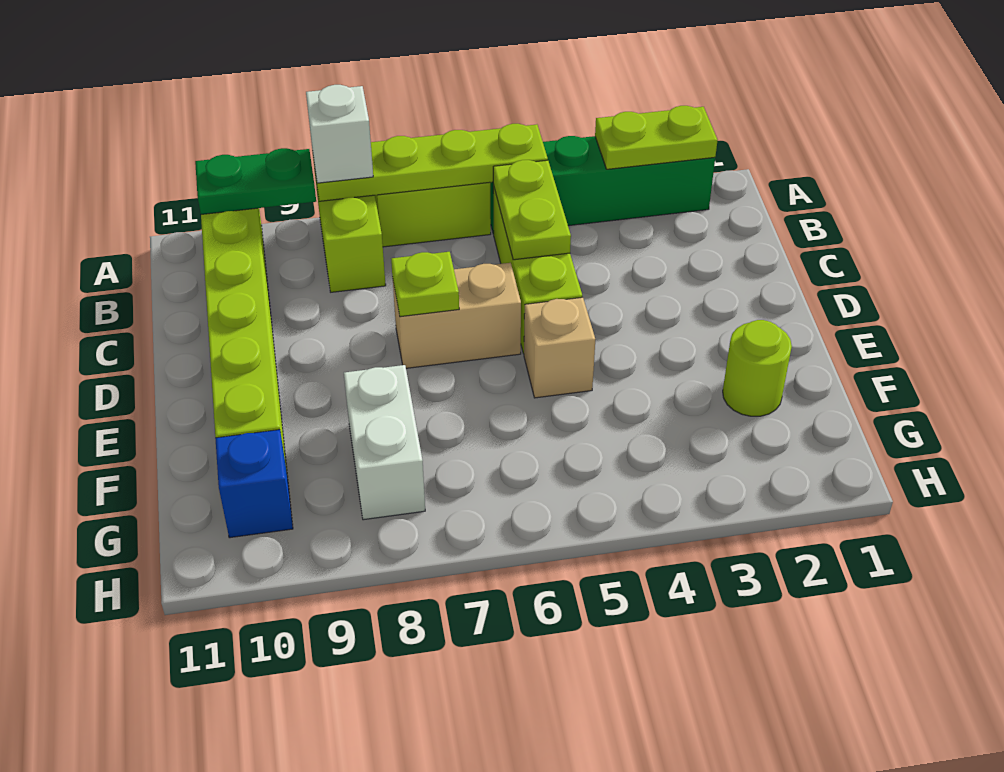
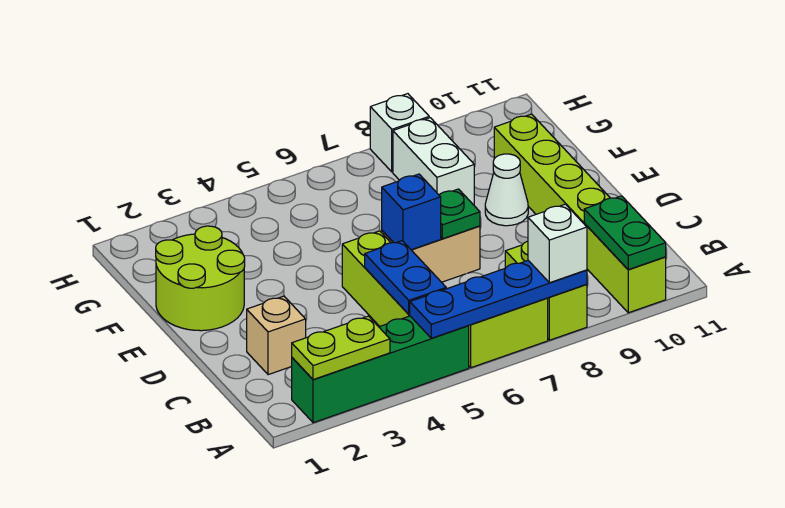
lime 1x4 plate [313,124,548,201] -> blue 1x4 plate [409,261,587,338]
green 1x2 plate [195,148,316,214] -> green 1x2 plate turned to [584,196,666,270]
lime 1x2 plate [493,160,571,260] -> blue 1x2 plate [365,241,446,314]
lime 1x1 plate [391,252,459,317] -> green 1x1 plate [439,189,480,239]
tan 1x1 brick [524,297,595,398] -> tan 1x1 brick moved to [247,296,306,375]
none -> white 1x1 cone [485,154,528,226]
lime 1x1 round brick [723,320,792,416] -> lime 2x2 round brick [156,226,245,331]
blue 1x1 brick [215,430,293,538] -> blue 1x1 brick moved to [382,174,441,250]
none -> white 1x1 brick [370,94,429,172]

